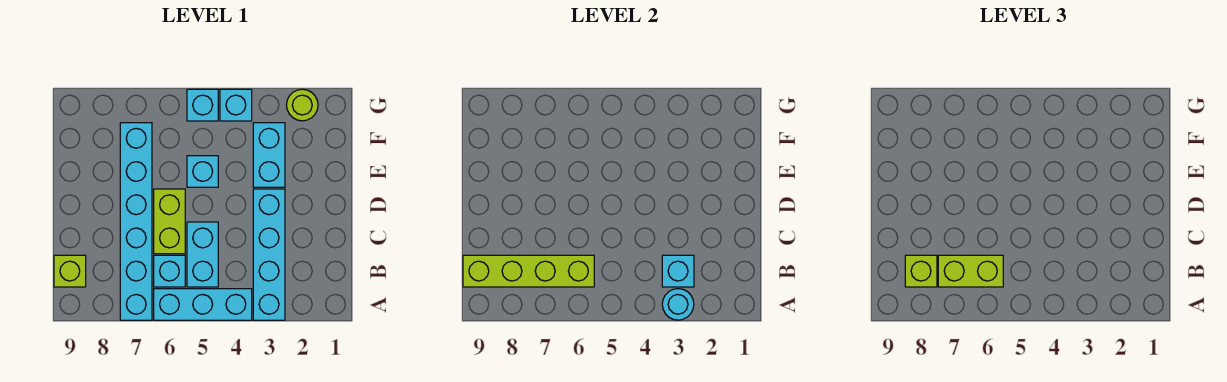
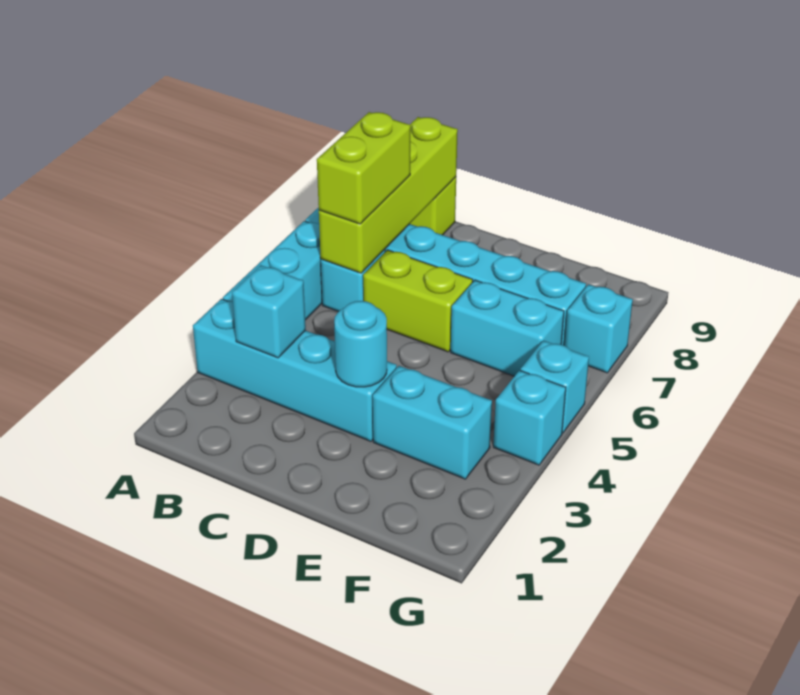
cyan 1x1 round brick [662,289,694,320] -> cyan 1x1 round brick moved to [334,301,387,387]
cyan 1x2 brick [187,222,218,287] -> cyan 1x2 brick moved to [451,280,564,376]
lime 1x1 brick [905,255,937,287] -> none
cyan 1x1 brick [187,156,218,187] -> cyan 1x1 brick moved to [565,284,633,373]
lime 1x1 round brick [287,89,318,121] -> none

